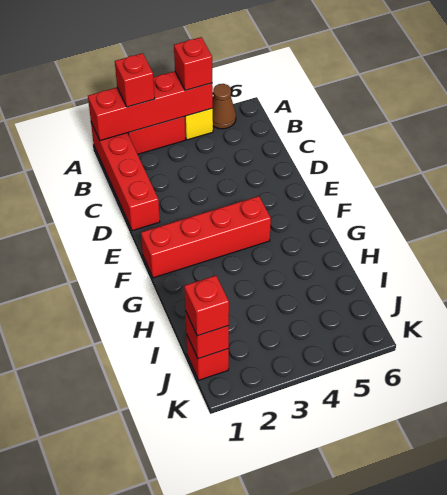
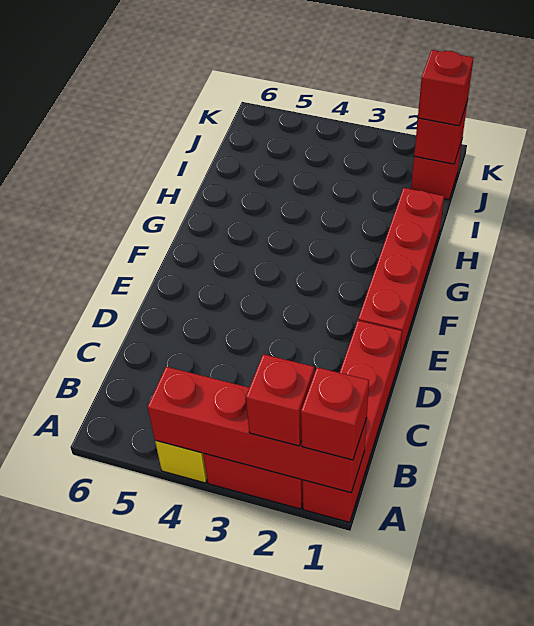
red 1x1 brick [174,37,212,91] -> red 1x1 brick moved to [301,367,369,460]
brown 1x1 cone [213,84,236,129] -> none
red 1x4 brick [141,196,271,278] -> red 1x4 brick turned to [358,188,444,361]

